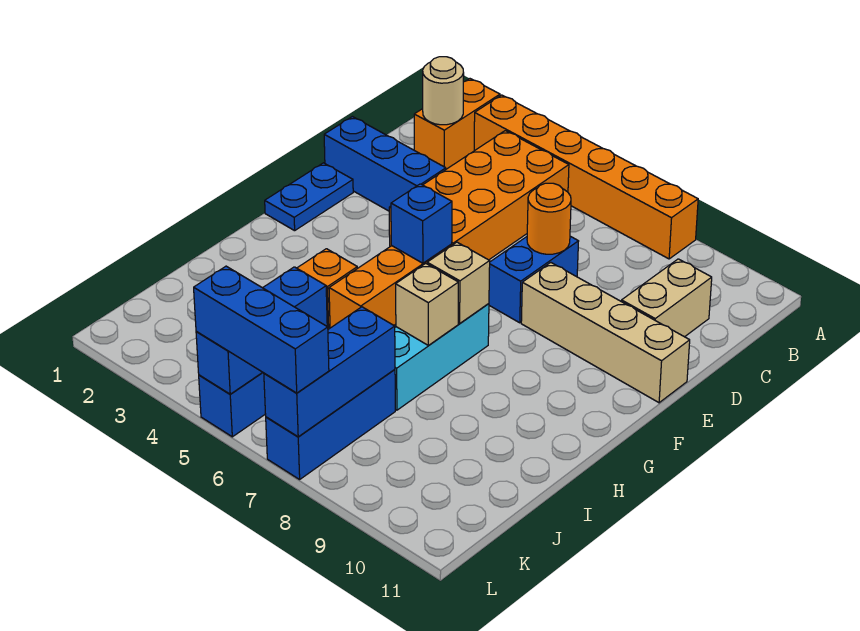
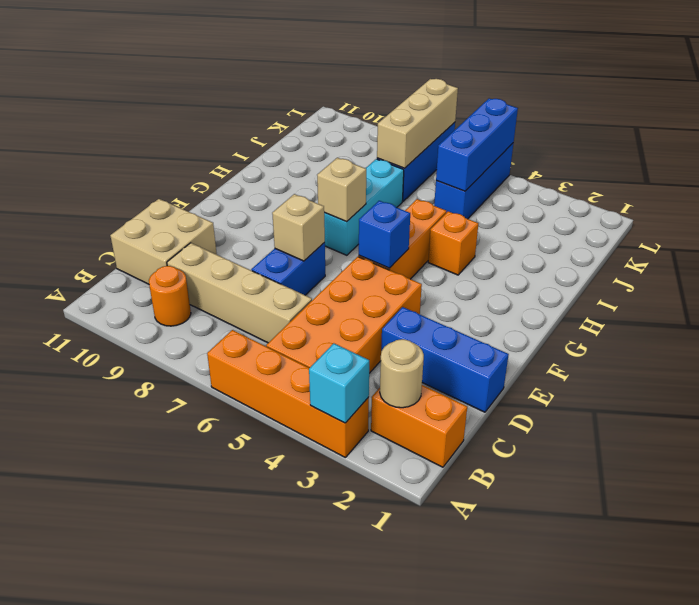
orange 1x2 brick [414,79,500,169] -> orange 1x2 brick turned to [371,385,467,467]
orange 1x6 brick [474,95,698,259] -> orange 1x4 brick [207,330,369,458]
none -> cyan 1x1 brick [309,343,369,423]
tan 1x2 brick [621,259,712,337] -> tan 2x2 brick [110,199,217,284]
orange 1x1 round brick [527,183,571,254] -> orange 1x1 round brick moved to [149,266,191,326]
blue 1x2 plate [265,163,353,231] -> none
tan 1x4 brick [521,263,690,403] -> tan 1x4 brick moved to [167,243,312,343]
tan 1x1 brick [396,263,458,346] -> tan 1x1 brick moved to [272,194,325,261]
blue 1x3 brick [264,307,395,437] -> tan 1x3 brick [377,79,458,168]
blue 1x3 brick [194,266,329,393] -> none

